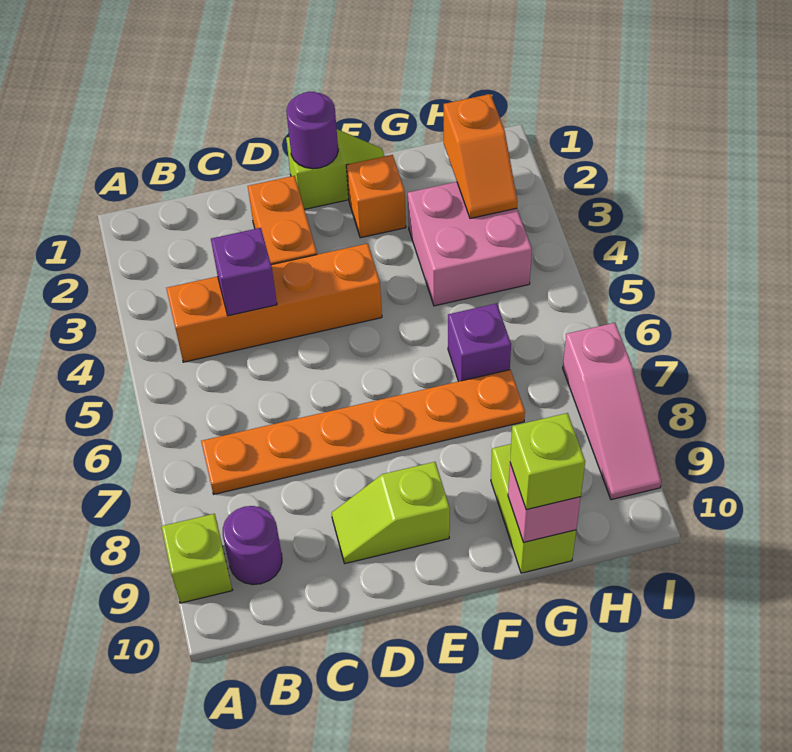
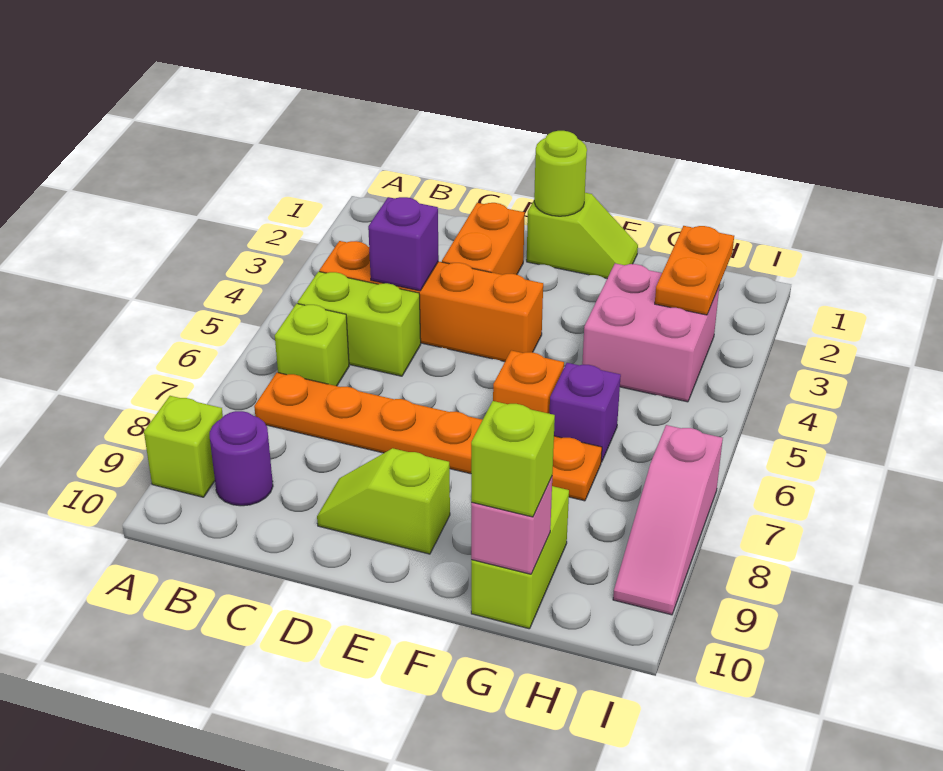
none -> lime 1x2 brick [298,272,421,376]
none -> lime 1x1 brick [275,304,349,386]
purple 1x1 round brick [286,92,338,169] -> lime 1x1 round brick [534,131,587,216]
orange 1x1 brick [346,155,406,238] -> orange 1x1 brick moved to [493,350,564,414]
orange 1x2 slope [444,94,518,218] -> orange 1x2 plate [655,226,734,315]

